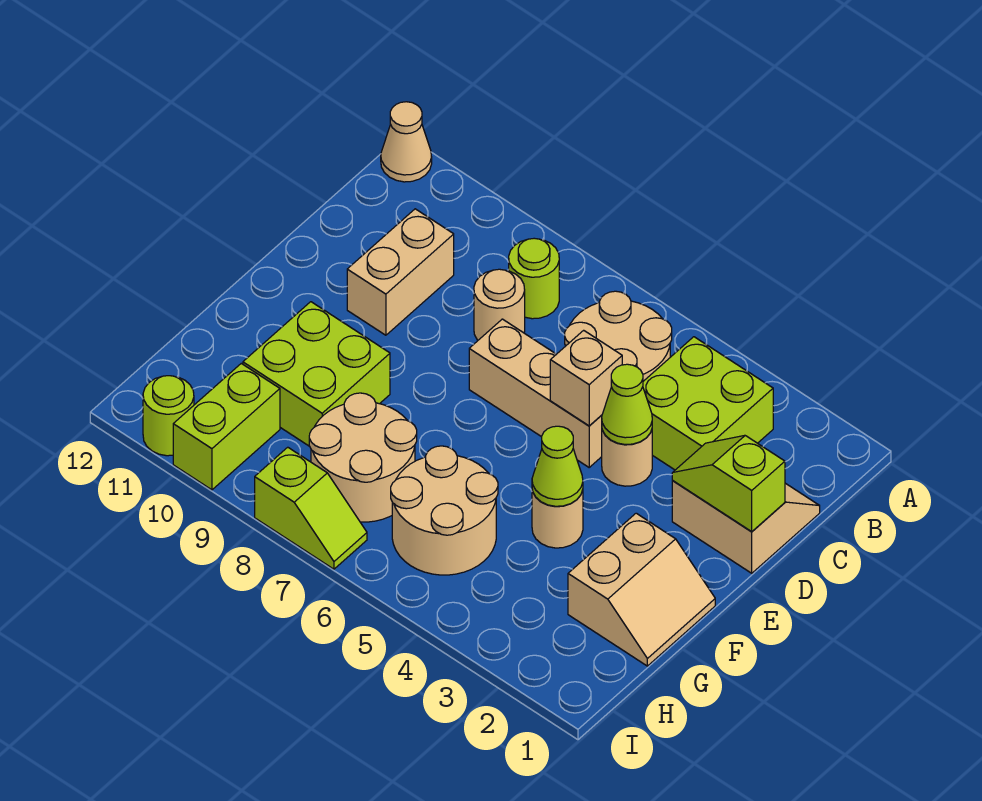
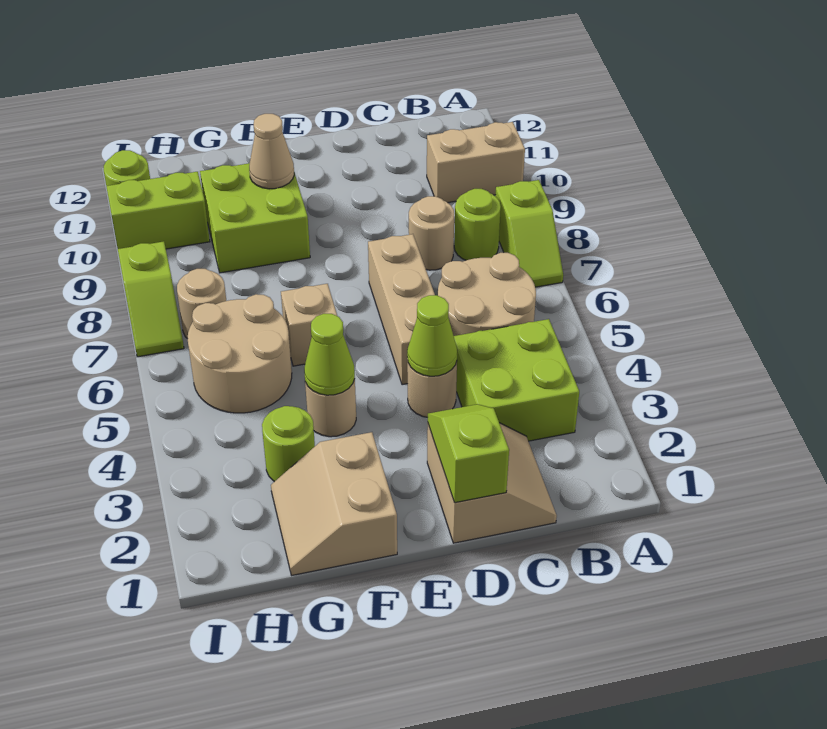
none -> lime 1x2 slope [495,180,563,287]
tan 1x1 cone [381,102,432,182] -> tan 1x1 cone moved to [249,114,294,189]
tan 1x2 brick [347,209,454,335] -> tan 1x2 brick moved to [427,122,525,203]
tan 1x1 brick [550,330,622,426] -> tan 1x1 brick moved to [281,284,337,366]
tan 2x2 slope [568,513,715,666] -> tan 2x2 slope turned to [271,432,397,575]
none -> lime 1x1 round brick [262,406,315,482]
tan 2x2 round brick [309,393,417,522] -> tan 1x1 round brick [177,269,226,339]

